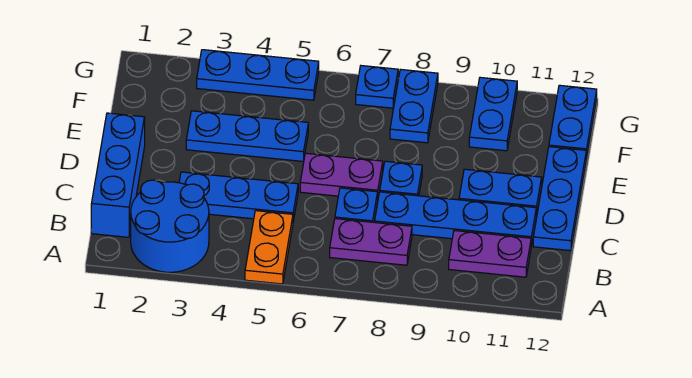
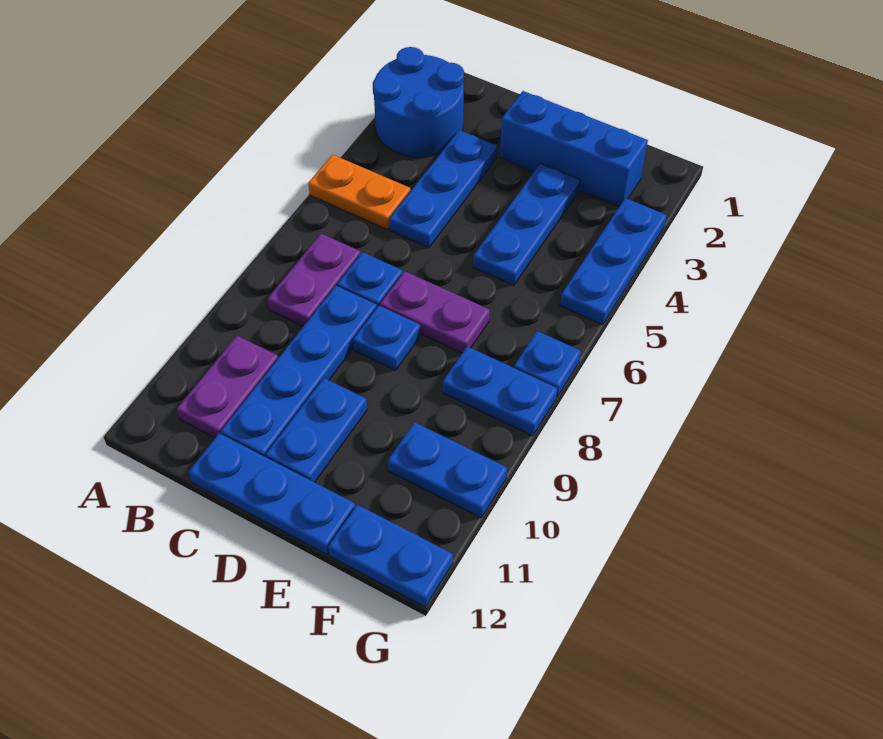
blue 1x3 brick [91,113,145,237] -> blue 1x3 brick moved to [500,91,648,207]
purple 1x2 plate [300,153,383,196] -> purple 1x2 plate turned to [380,271,490,353]

